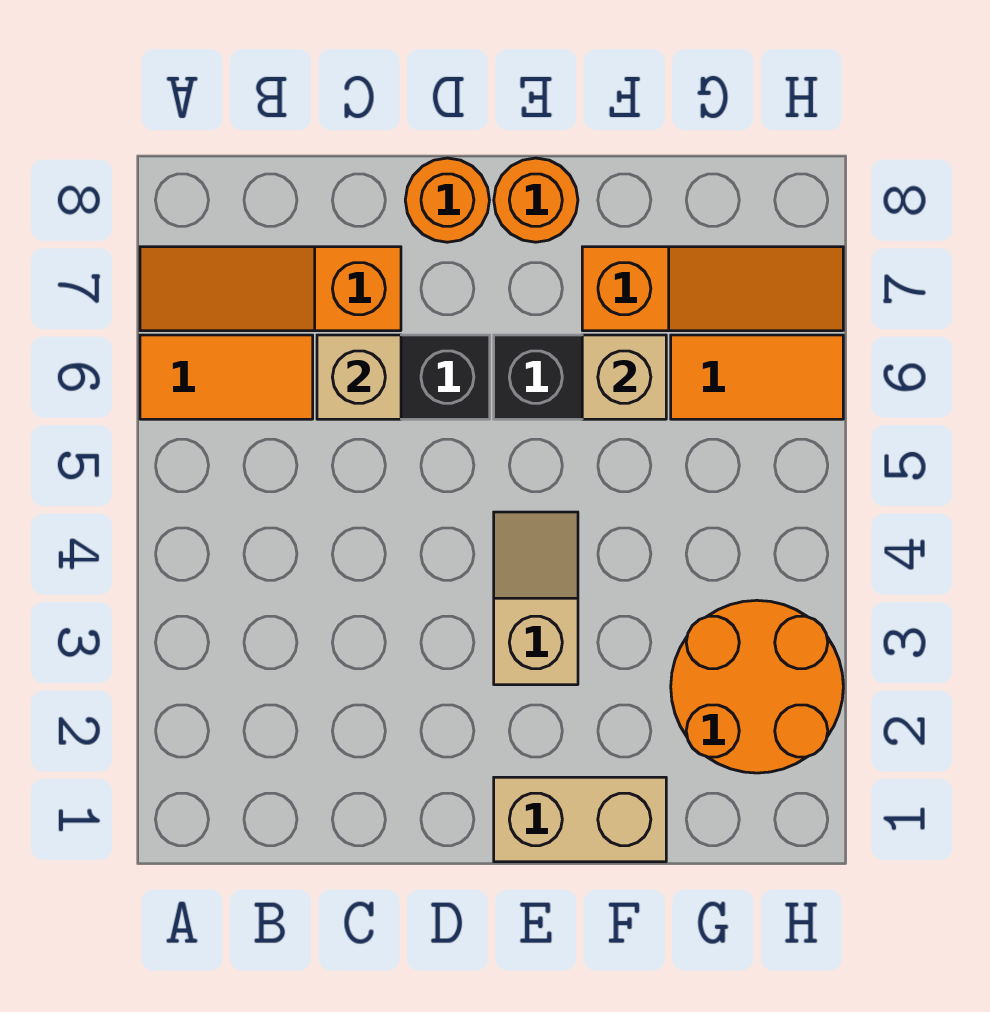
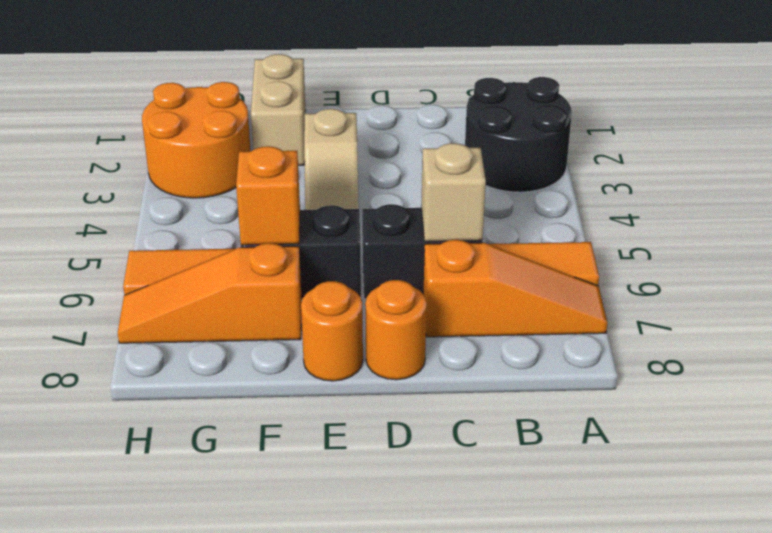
none -> black 2x2 round brick [465,77,572,192]
tan 1x2 brick [494,777,666,862] -> tan 1x2 brick turned to [251,54,306,165]
tan 1x1 brick [582,335,666,419] -> orange 1x1 brick [236,146,300,245]

